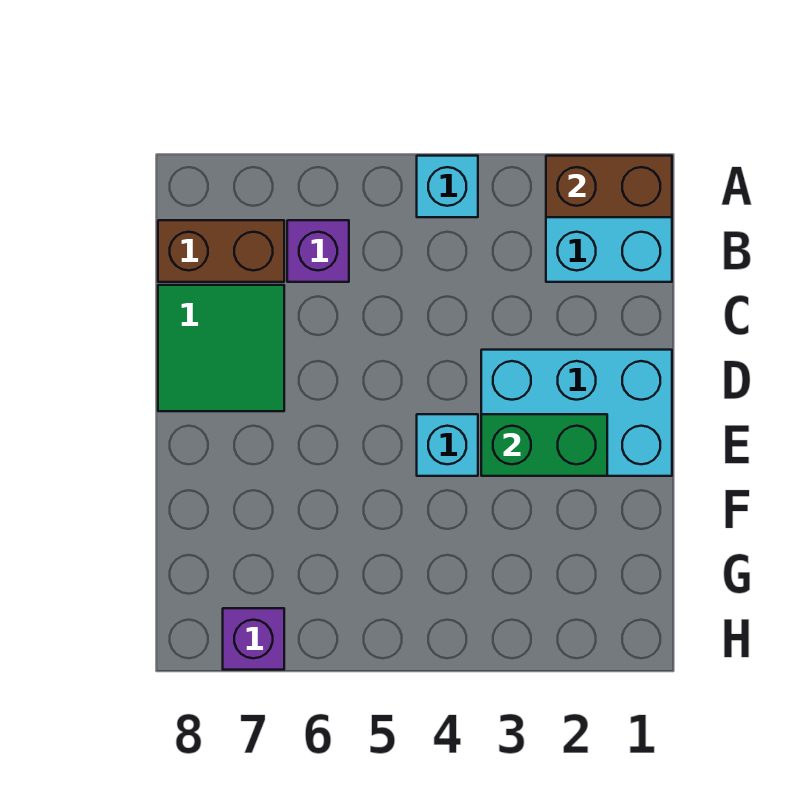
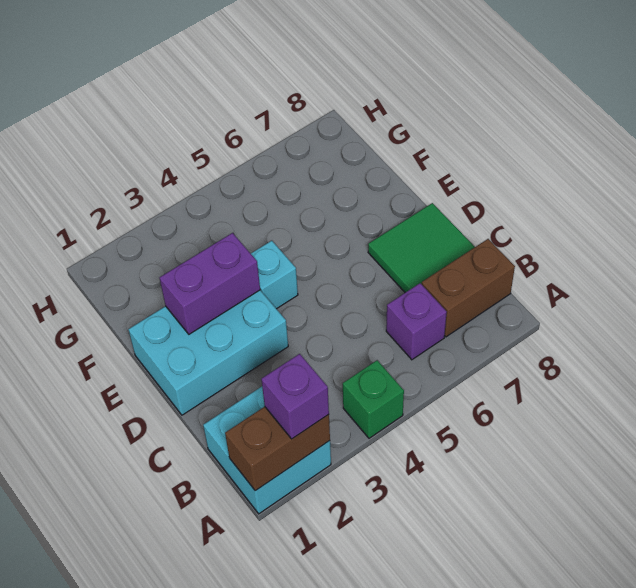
cyan 1x1 brick [417,156,478,217] -> green 1x1 brick [343,360,404,438]
green 1x2 brick [481,414,607,476] -> purple 1x2 brick [159,233,260,334]
purple 1x1 brick [223,608,284,670] -> purple 1x1 brick moved to [261,354,329,439]

